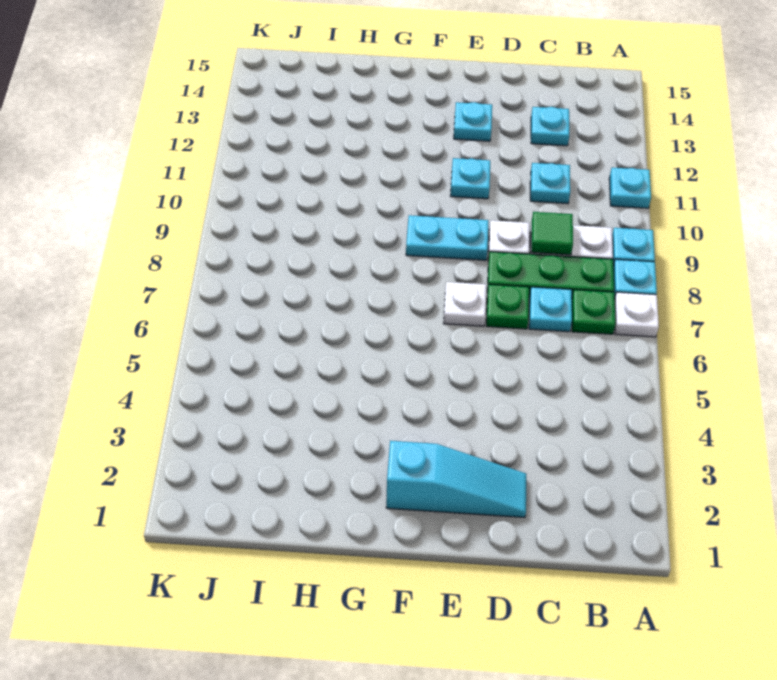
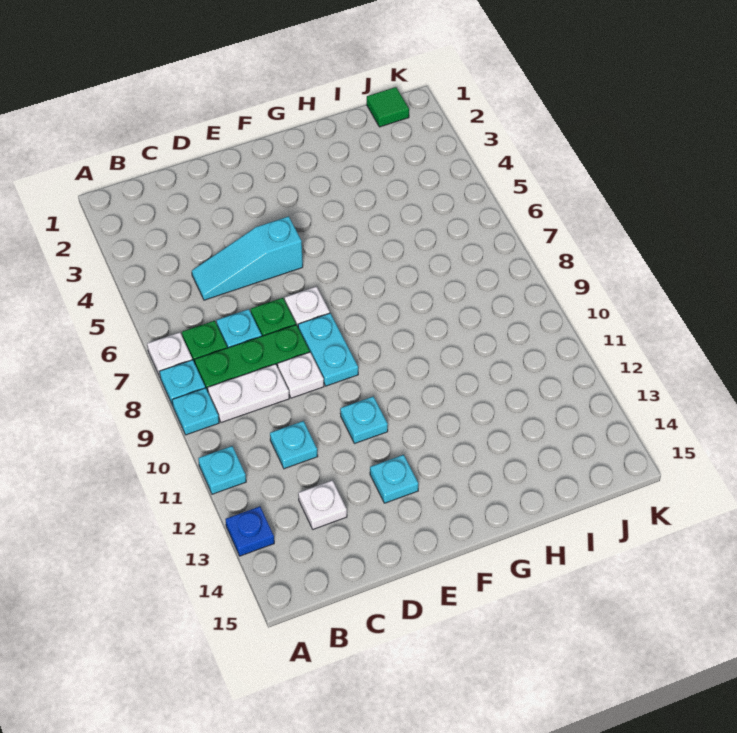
none -> blue 1x1 plate [225,506,274,556]
green 1x1 tile [531,212,573,255] -> green 1x1 tile moved to [367,87,409,127]
cyan 1x1 plate [531,107,569,146] -> white 1x1 plate [298,480,347,529]
cyan 1x3 slope [386,441,526,517] -> cyan 1x3 slope moved to [192,216,303,300]
cyan 1x2 plate [406,215,489,260] -> cyan 1x2 plate turned to [298,313,358,386]

